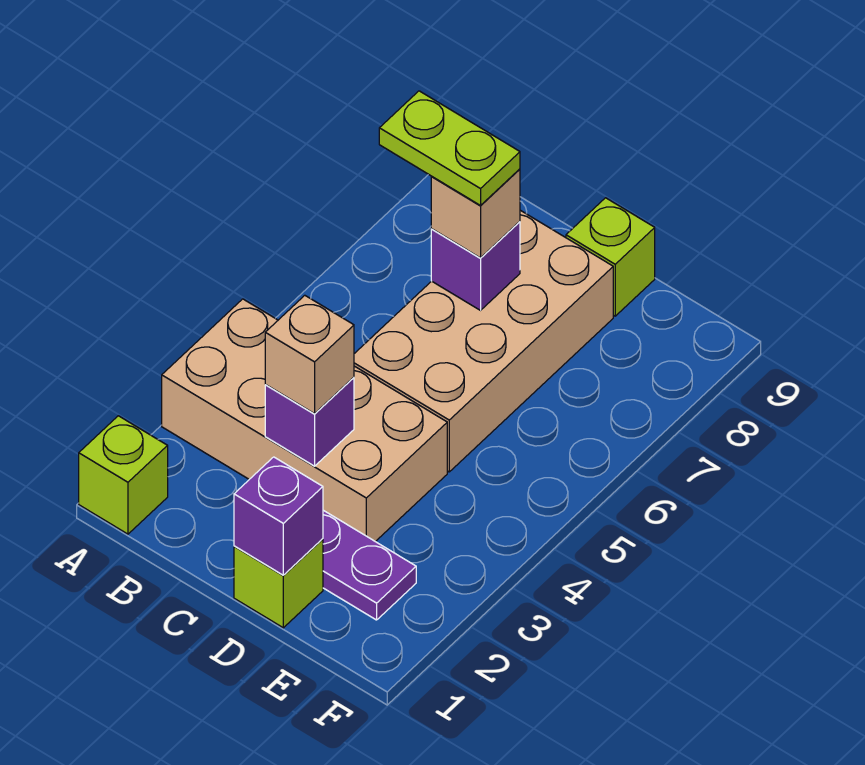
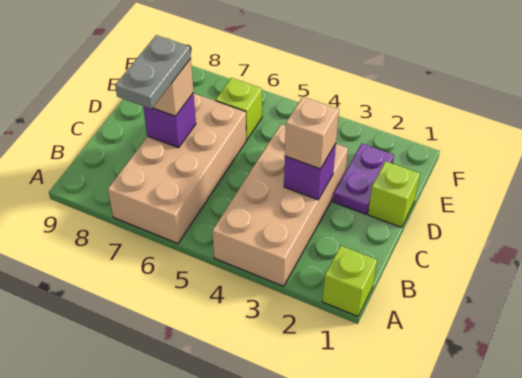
lime 1x2 plate [379,91,520,205] -> grey 1x2 plate [115,35,191,109]
tan 2x4 brick [354,210,613,472] -> tan 2x4 brick turned to [108,93,246,244]
purple 1x1 brick [234,457,323,575] -> none
lime 1x1 brick [566,198,655,316] -> lime 1x1 brick moved to [216,78,262,140]

